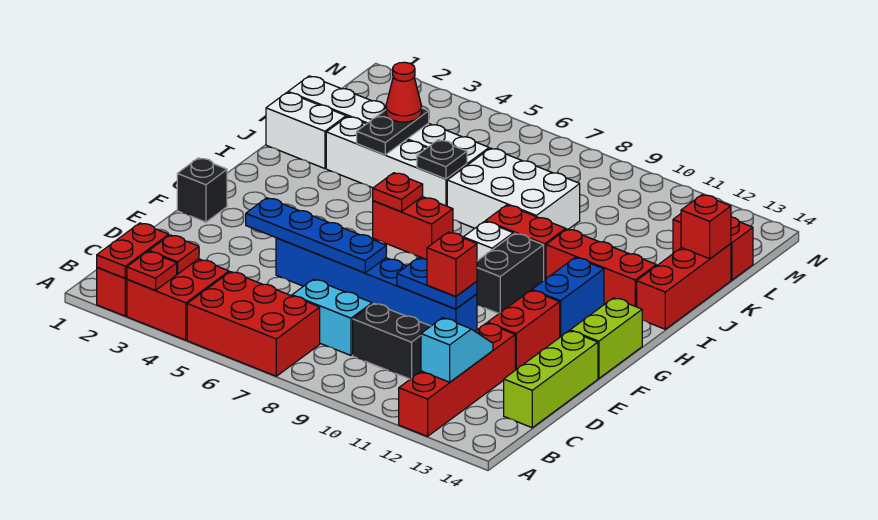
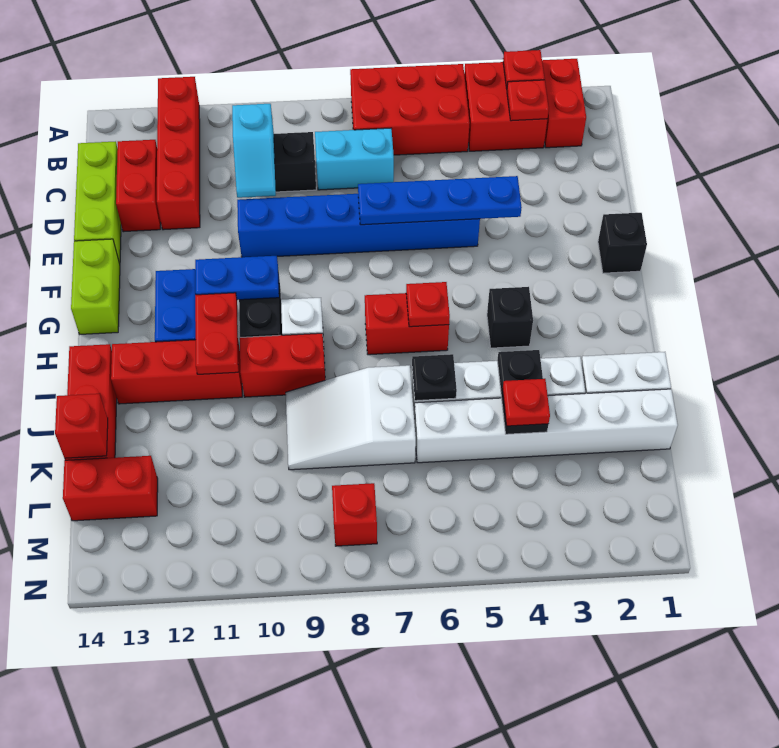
red 1x2 plate [97,223,169,278] -> red 1x2 plate moved to [195,293,238,374]
cyan 1x2 slope [421,318,493,382] -> cyan 1x2 slope moved to [232,104,276,198]
blue 1x2 plate [397,258,477,309] -> blue 1x2 plate moved to [195,256,279,300]
red 1x1 brick [427,232,477,297] -> red 1x1 brick moved to [332,483,377,546]
red 1x2 brick [488,290,560,370] -> red 1x2 brick moved to [116,140,161,232]
none -> black 1x1 brick [487,287,533,348]
white 2x3 brick [447,148,580,229] -> white 2x3 slope [286,365,416,470]
red 1x1 cone [386,62,422,122] -> red 1x1 plate [503,379,550,426]

